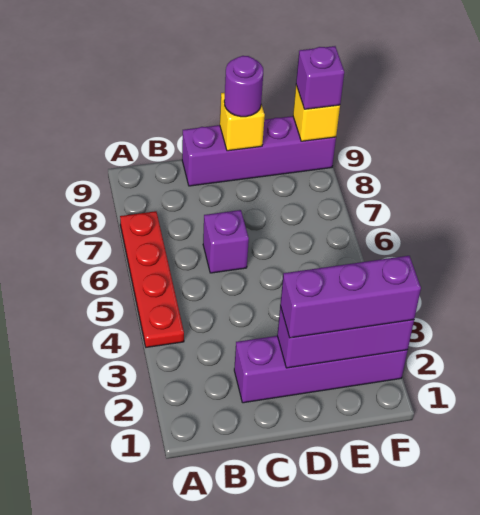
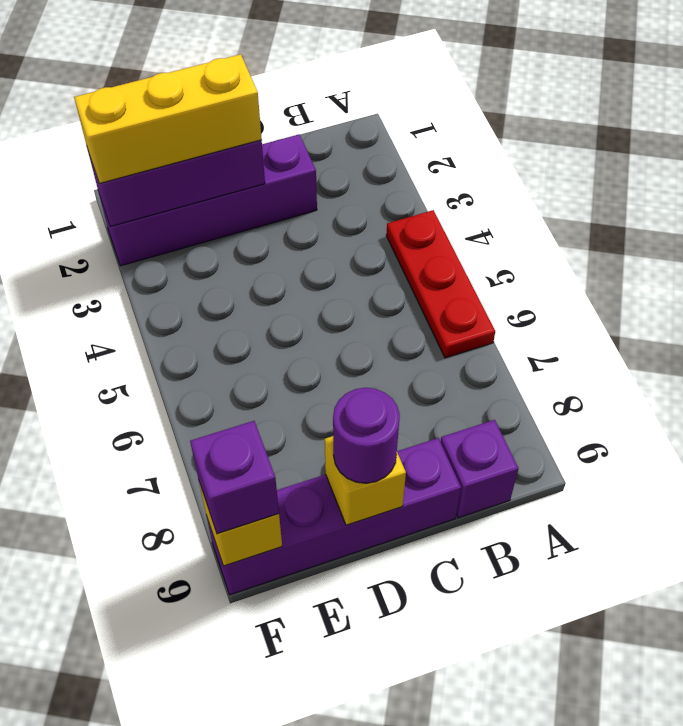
red 1x4 plate [120,211,184,347] -> red 1x3 plate [386,210,495,358]
purple 1x1 brick [203,210,249,273] -> purple 1x1 brick moved to [441,420,518,518]
purple 1x3 brick [280,256,421,338] -> yellow 1x3 brick [74,54,262,184]

